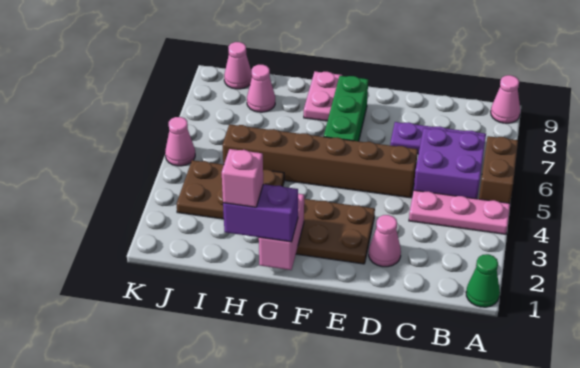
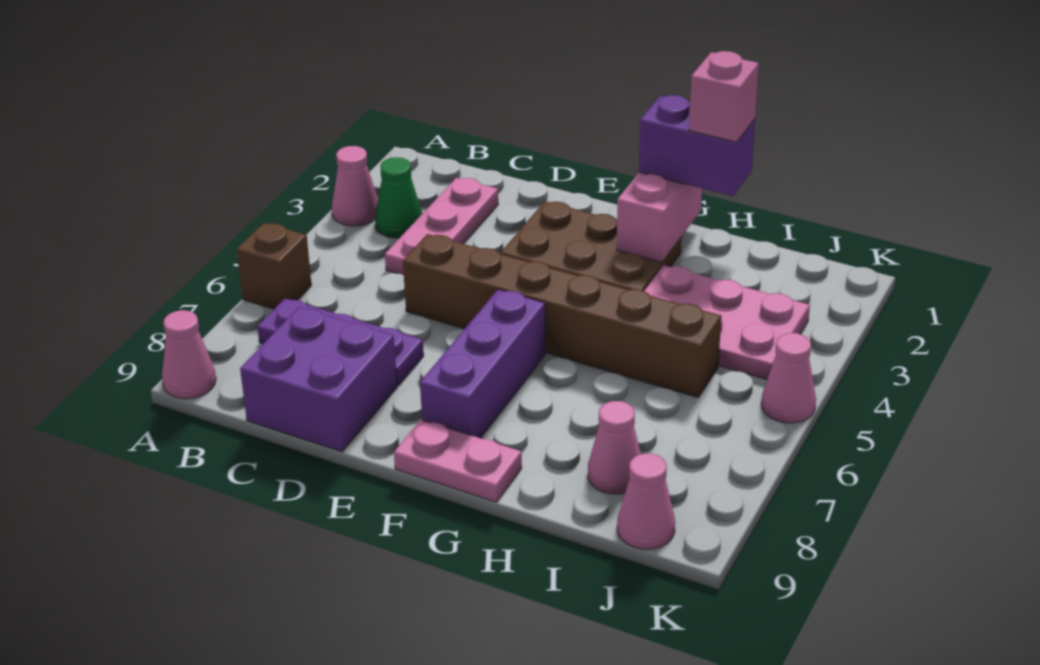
green 1x1 cone [466,254,500,307] -> green 1x1 cone moved to [375,157,422,238]
pink 1x3 plate [409,190,510,234] -> pink 1x3 plate turned to [385,178,498,275]
brown 1x2 brick [479,136,518,203] -> brown 1x1 brick [237,223,312,309]
purple 2x2 brick [414,128,486,199] -> purple 2x2 brick moved to [240,307,397,452]
pink 1x1 cone [369,215,401,267] -> pink 1x1 cone moved to [332,146,378,226]
green 1x3 brick [324,76,368,141] -> purple 1x3 brick [420,289,546,438]
pink 1x2 plate [304,72,342,121] -> pink 1x2 plate turned to [394,420,522,502]
brown 2x3 plate [176,160,284,219] -> pink 2x3 plate [644,265,810,380]

